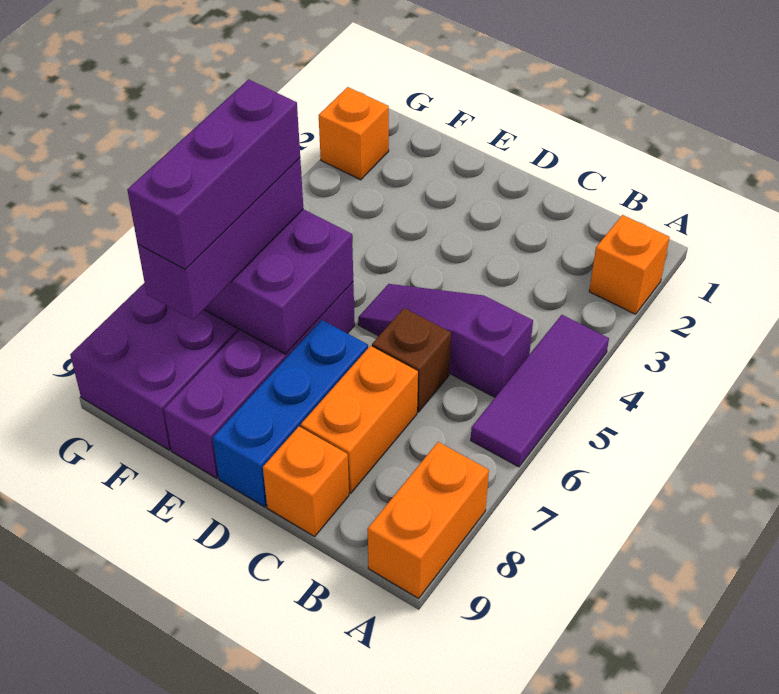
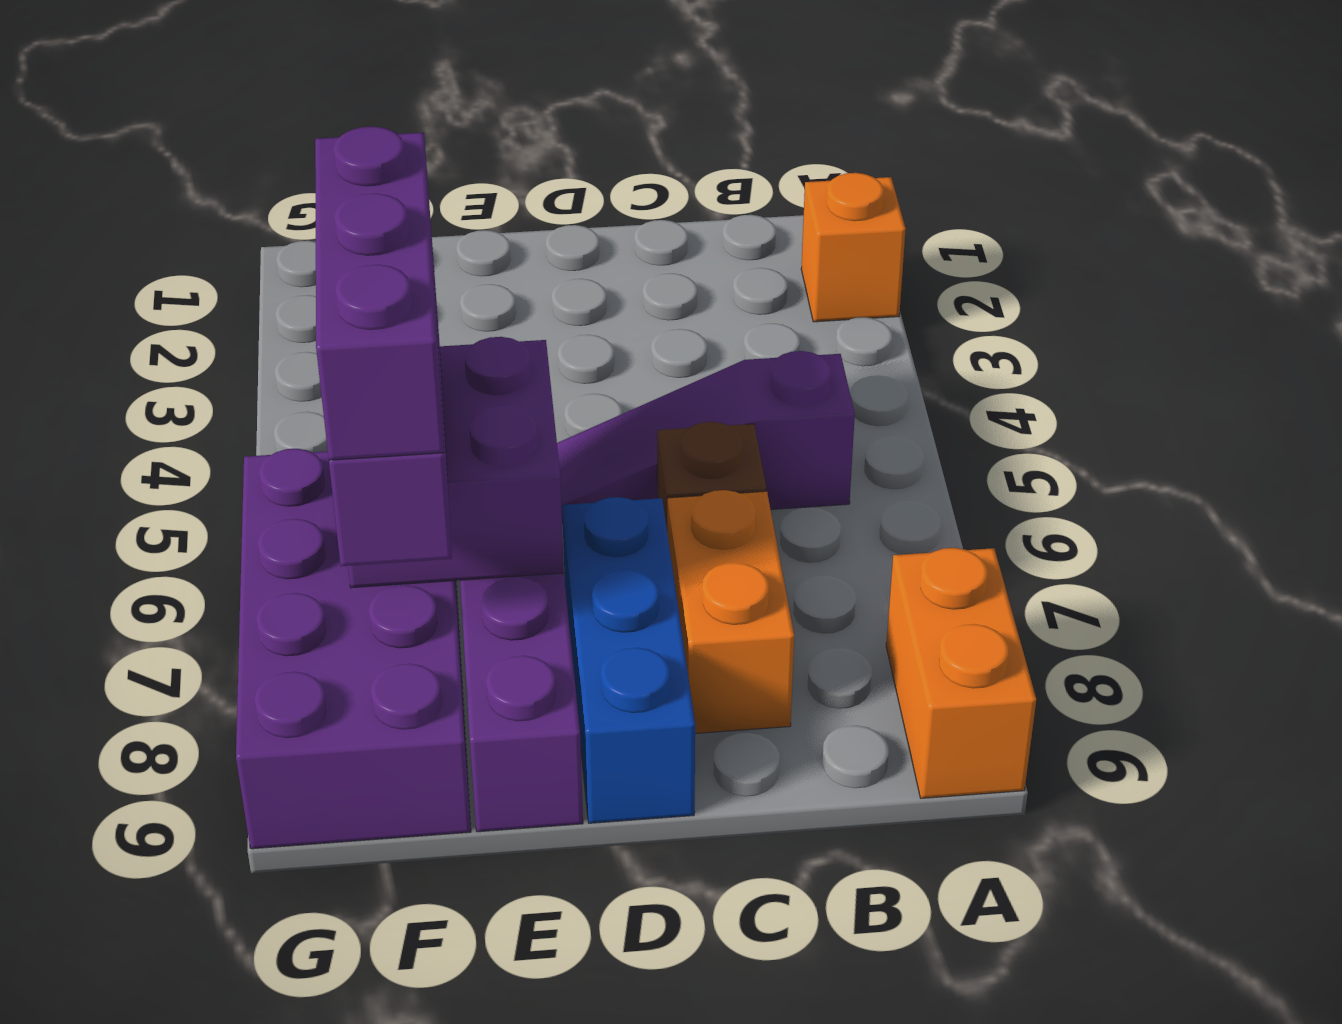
purple 1x3 tile [471,315,609,467] -> none
orange 1x1 brick [263,427,349,536] -> none
orange 1x1 brick [319,87,389,180] -> none

